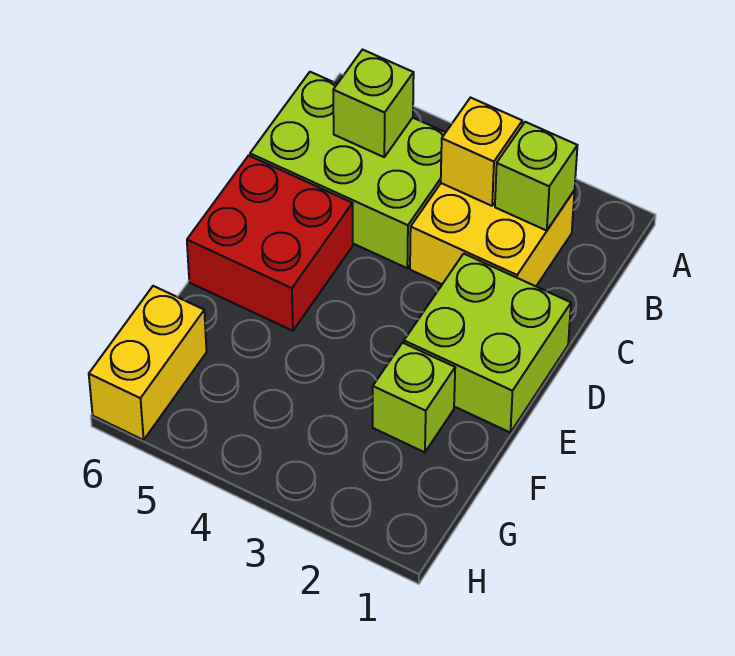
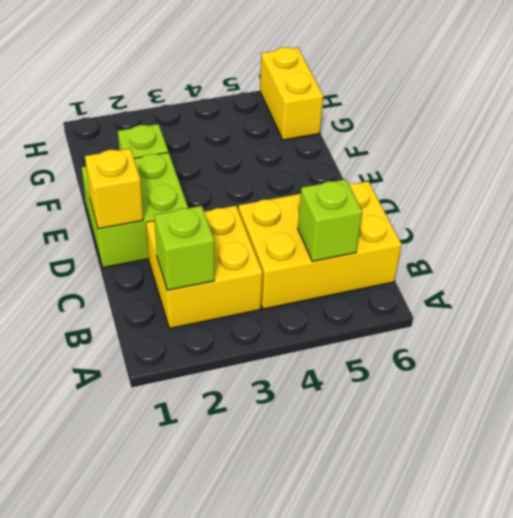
yellow 1x1 brick [441,98,522,206] -> yellow 1x1 brick moved to [85,148,143,229]
lime 2x3 brick [250,72,446,268] -> yellow 2x3 brick [238,181,402,309]
red 2x2 brick [187,156,353,331] -> none

